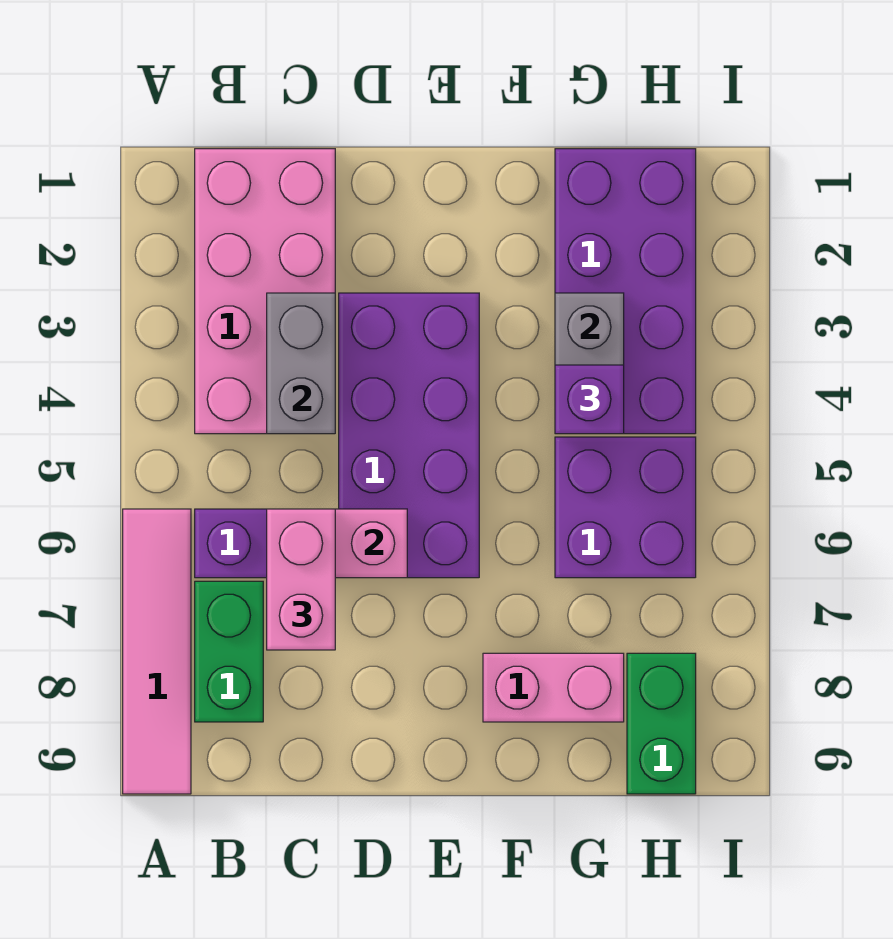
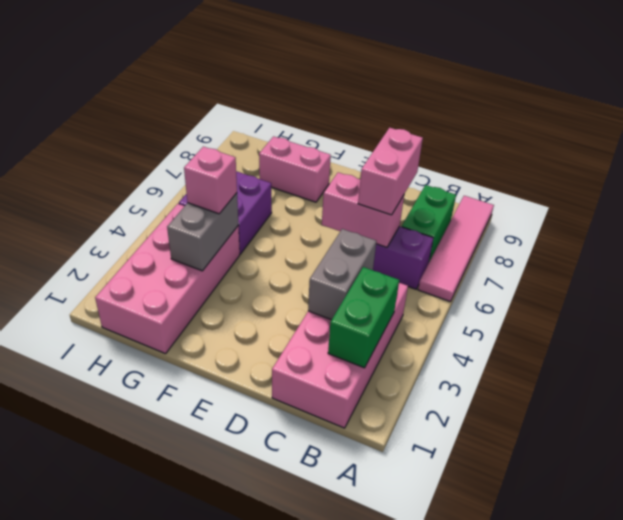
purple 2x4 brick [339,293,479,578] -> none
purple 2x4 brick [555,149,696,434] -> pink 2x4 brick [95,204,240,354]
purple 1x1 brick [555,365,624,434] -> pink 1x1 brick [184,147,237,214]
green 1x2 brick [627,653,696,794] -> green 1x2 brick moved to [328,267,399,368]

